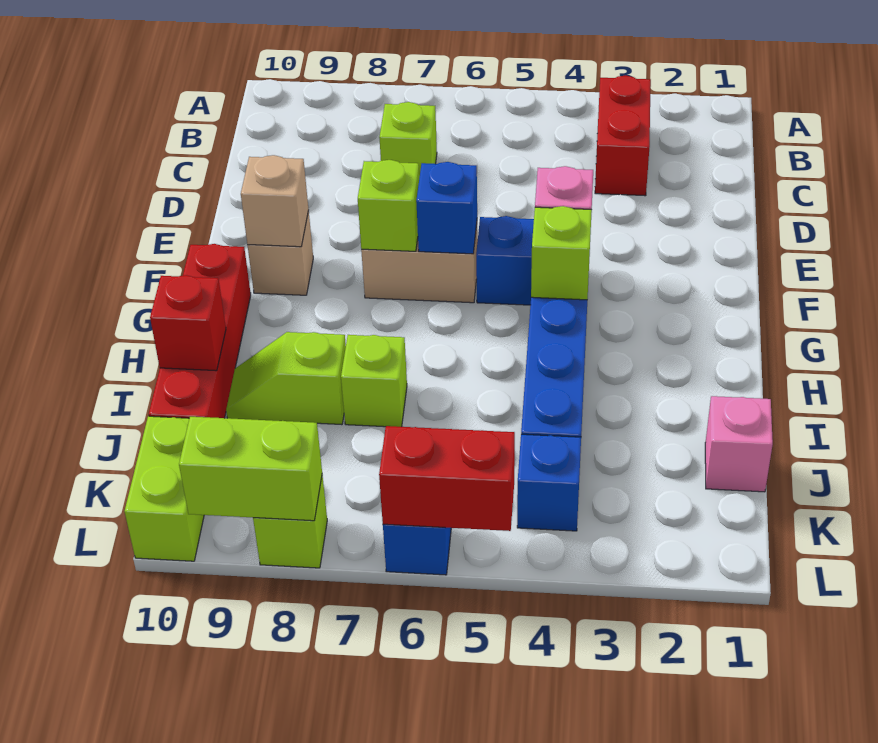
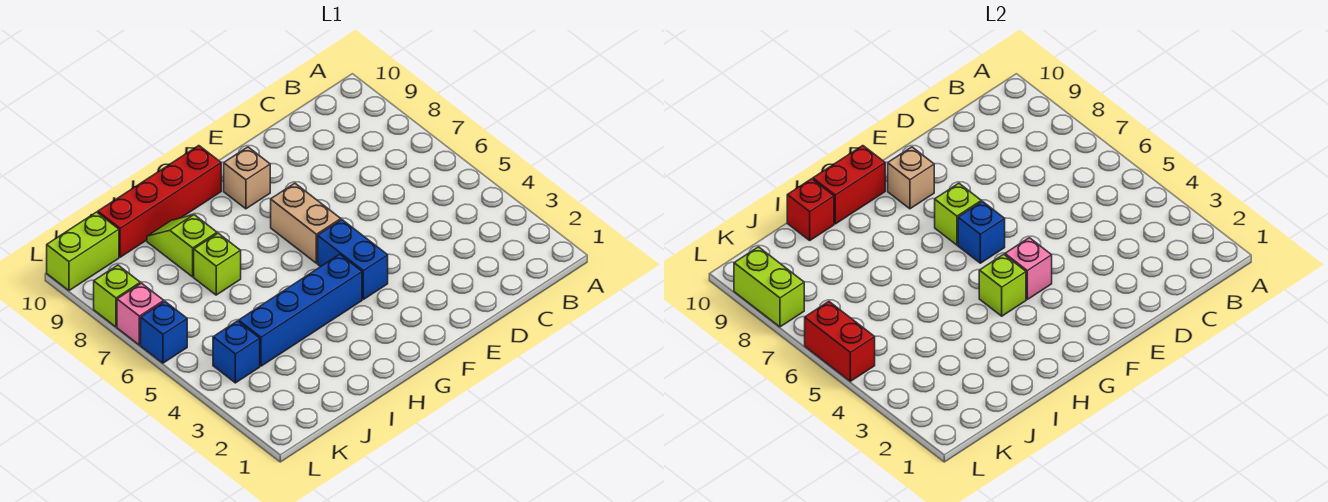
red 1x2 brick [595,75,651,196] -> red 1x2 brick moved to [813,146,885,224]
lime 1x1 brick [379,102,437,178] -> none
pink 1x1 brick [705,396,773,492] -> pink 1x1 brick moved to [117,283,164,345]

